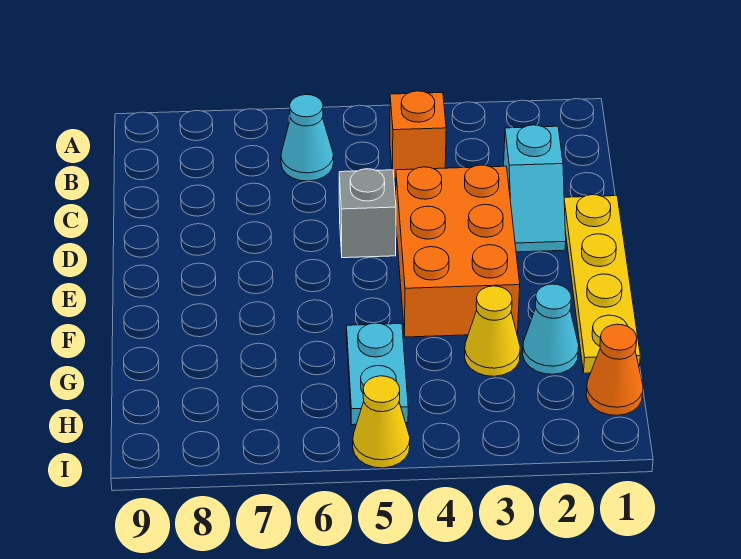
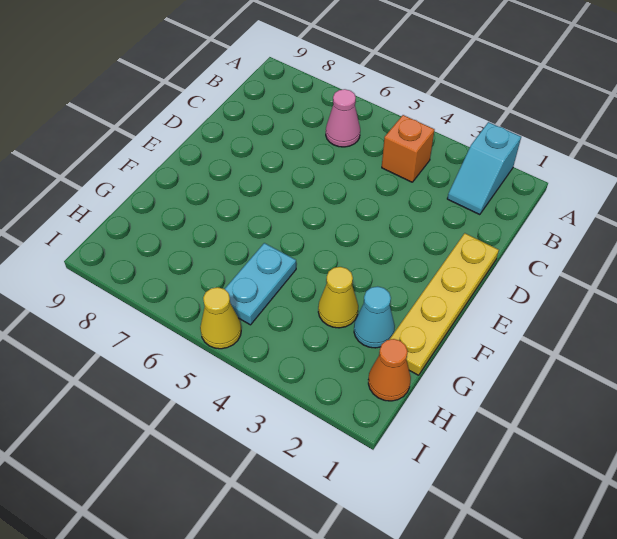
cyan 1x1 cone [281,95,334,181] -> pink 1x1 cone [326,89,360,147]
cyan 1x2 slope [504,125,566,252] -> cyan 1x2 slope moved to [447,122,521,215]
orange 2x3 brick [396,165,520,337] -> none
grey 1x1 brick [339,169,396,258] -> none

